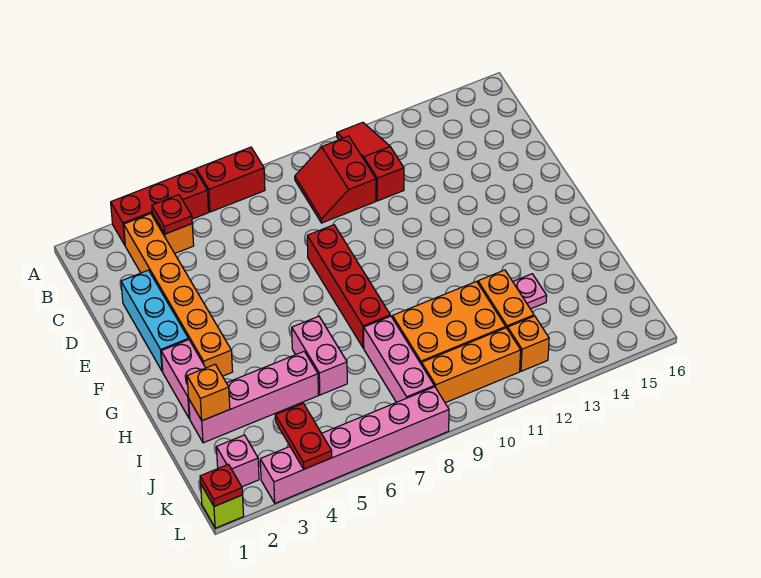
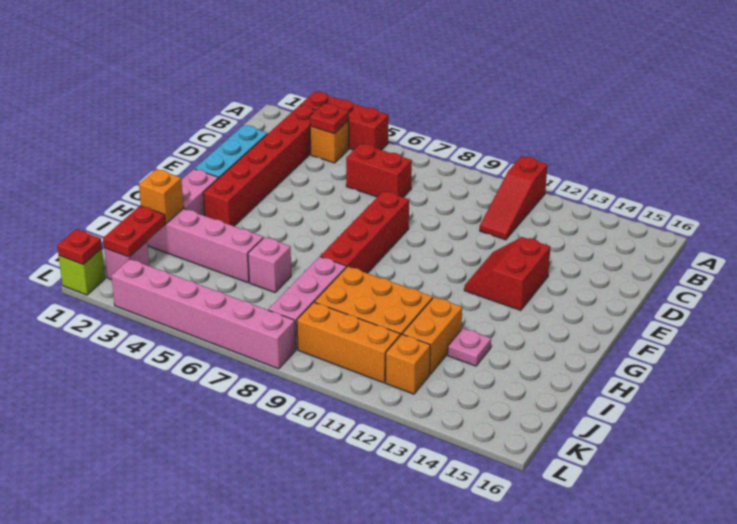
red 1x2 brick [196,147,265,212] -> red 1x2 brick moved to [346,144,412,197]
red 1x3 slope [337,122,404,201] -> red 1x3 slope turned to [480,156,547,240]
orange 1x6 brick [124,214,233,376] -> red 1x6 brick [203,105,316,226]
red 2x2 slope [295,136,376,223] -> red 2x2 slope moved to [464,237,550,310]
pink 1x2 brick [292,316,347,395] -> pink 1x1 brick [248,237,291,292]
red 1x2 plate [275,403,332,469] -> red 1x2 plate moved to [103,206,166,257]

